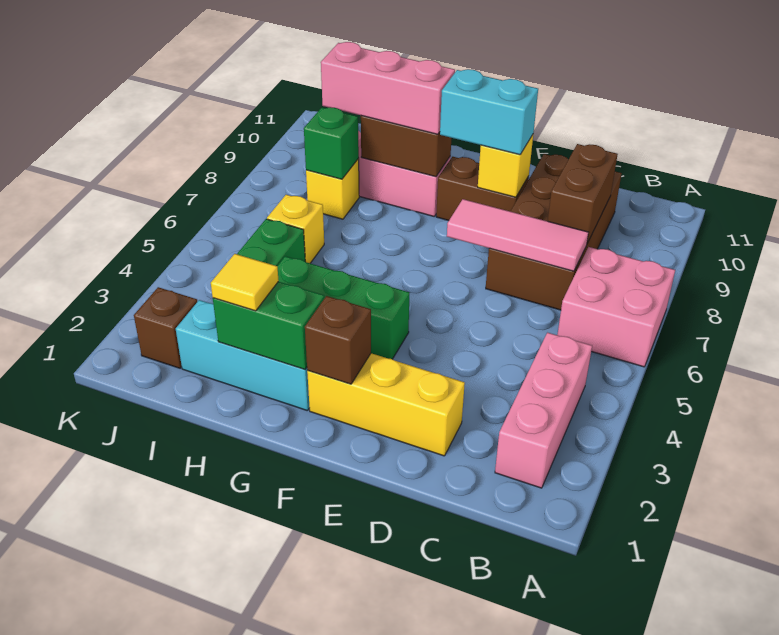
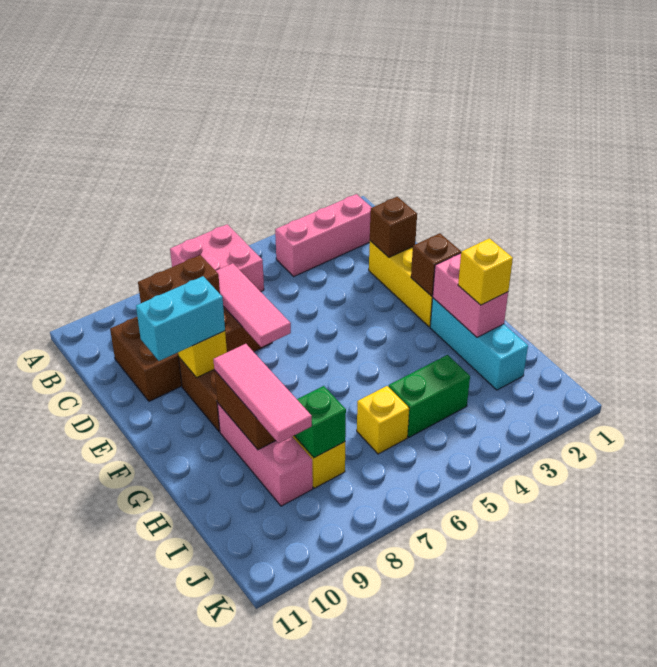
cyan 1x2 brick [440,69,538,155] -> cyan 1x2 brick turned to [136,276,225,361]
green 1x3 brick [277,256,409,359] -> none
green 1x2 brick [213,282,324,370] -> pink 1x2 brick [433,253,508,337]
pink 1x3 brick [321,42,455,134] -> pink 1x3 tile [213,344,312,443]
yellow 1x1 tile [211,254,279,311] -> yellow 1x1 brick [458,238,513,305]
brown 1x1 brick [134,287,197,368] -> brown 1x1 brick moved to [370,197,417,257]

